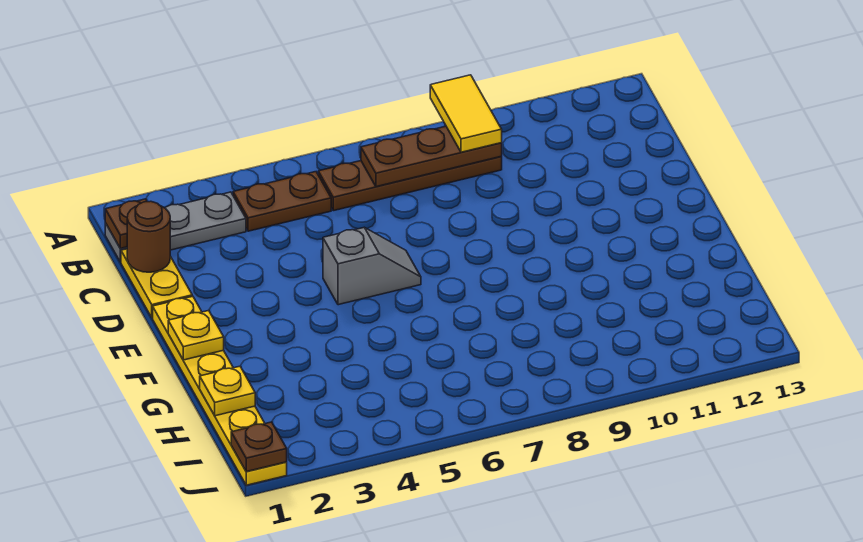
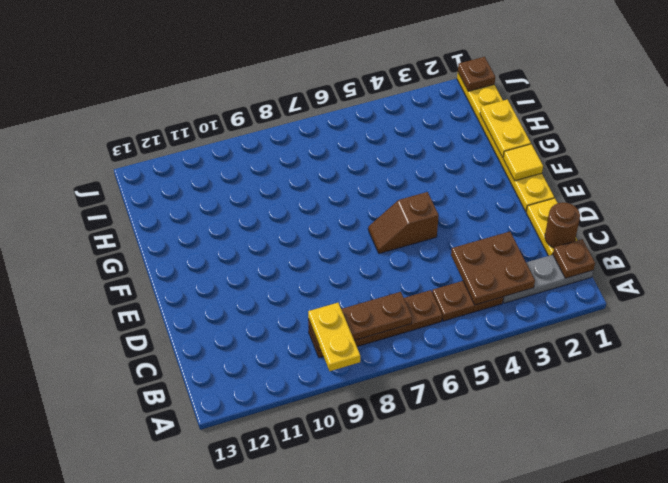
yellow 1x2 tile [430,75,502,152] -> yellow 1x2 plate [308,303,360,371]
none -> brown 2x2 plate [451,232,535,305]
grey 1x2 slope [323,227,421,305] -> brown 1x2 slope [368,192,439,254]
yellow 1x1 plate [168,311,224,360] -> yellow 1x1 tile [503,144,543,181]
yellow 1x1 plate [200,366,255,416] -> yellow 1x2 plate [480,100,531,157]

